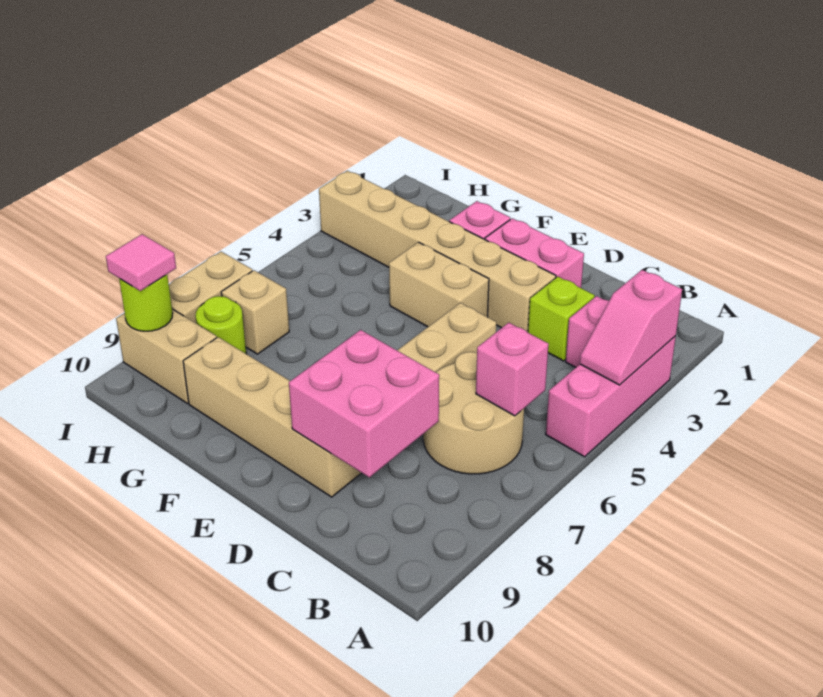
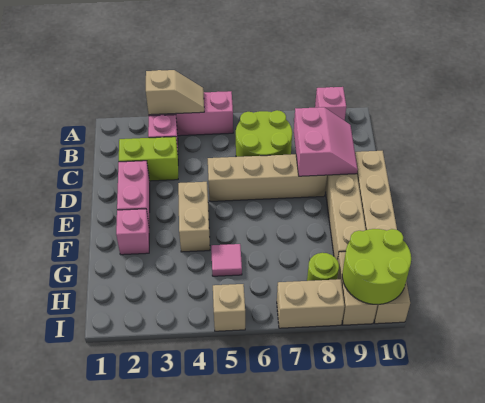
pink 1x2 slope [580,270,682,385] -> tan 1x2 slope [146,70,204,115]
tan 2x2 round brick [423,352,524,474] -> lime 2x2 round brick [236,110,292,157]
pink 1x1 brick [476,323,549,416] -> pink 1x1 brick moved to [315,87,346,121]
lime 1x1 brick [528,277,595,361] -> lime 1x2 brick [119,137,178,181]
pink 2x2 brick [289,330,439,477] -> pink 2x2 slope [294,107,358,176]
tan 1x6 brick [319,171,556,333] -> tan 1x6 brick moved to [355,151,410,324]
tan 1x1 brick [221,270,289,354] -> tan 1x1 brick moved to [213,284,245,331]
lime 1x1 round brick [119,275,173,331] -> lime 2x2 round brick [342,229,411,304]
pink 1x1 tile [106,234,176,291] -> pink 1x1 tile moved to [211,244,242,276]

